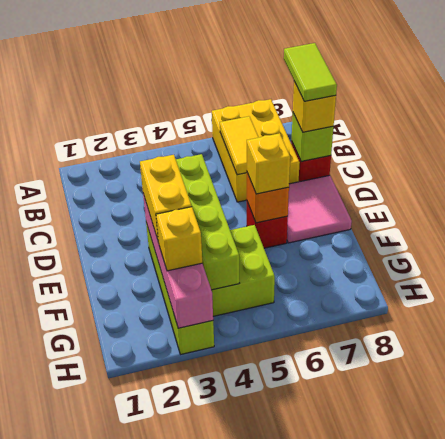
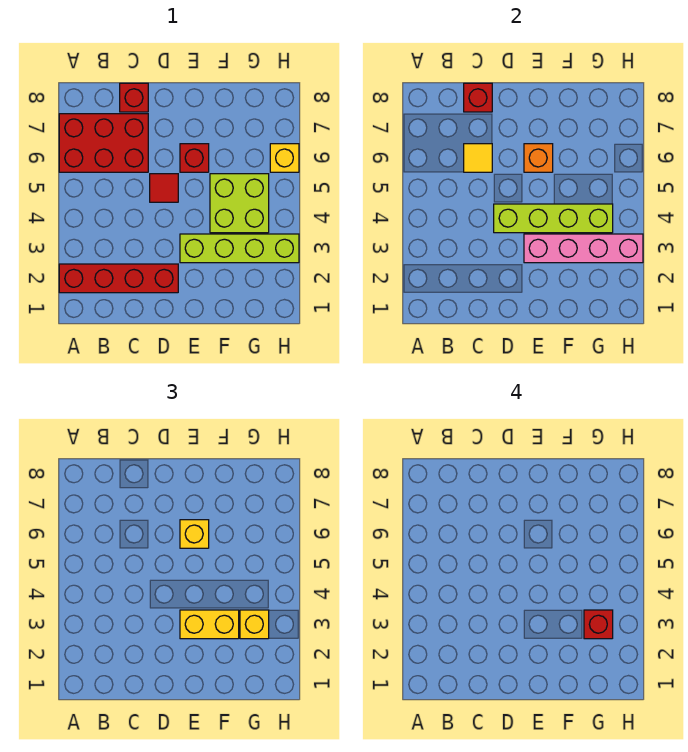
none -> red 1x4 brick [59,264,178,293]
yellow 2x3 brick [212,99,300,202] -> red 2x3 brick [59,114,148,172]
yellow 1x2 tile [220,116,259,175] -> yellow 1x1 tile [464,144,492,172]
lime 1x2 tile [284,43,337,101] -> none
lime 1x1 brick [292,113,334,162] -> red 1x1 brick [464,83,492,112]
yellow 1x1 brick [293,82,336,132] -> yellow 1x1 brick moved to [270,144,299,172]
none -> red 1x1 tile [150,174,178,202]
pink 2x2 tile [287,175,352,243] -> none
none -> red 1x1 brick [584,610,613,639]

